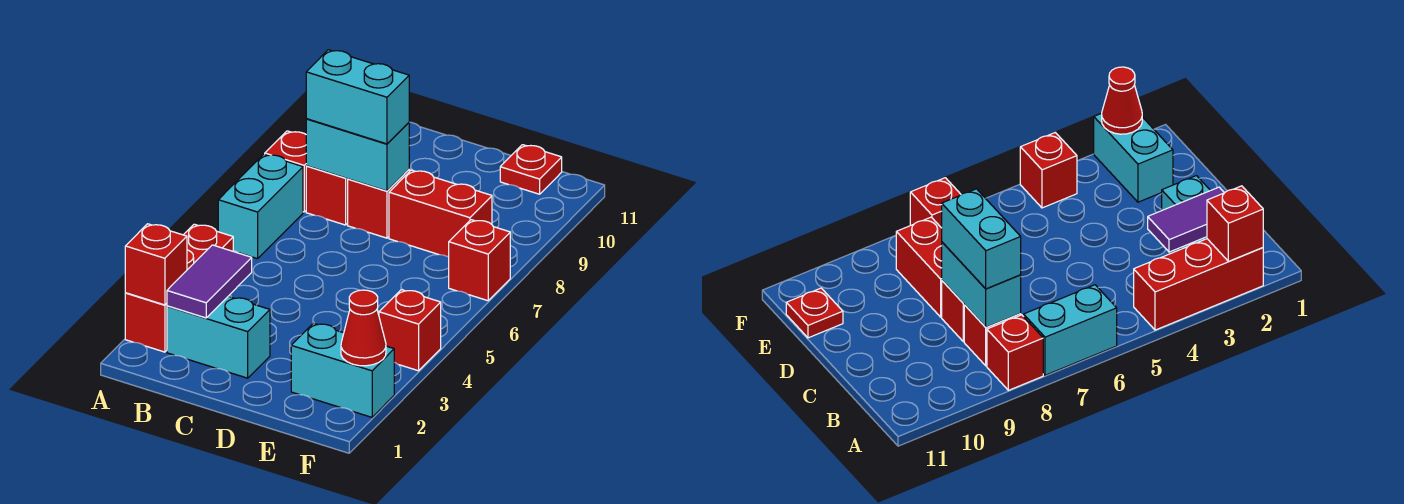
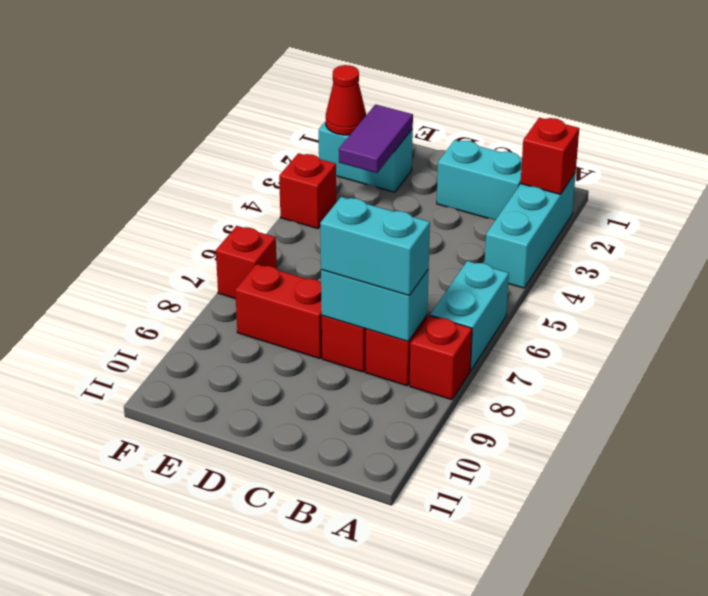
red 1x3 brick [125,224,233,352] -> cyan 1x3 brick [485,173,576,288]
purple 1x2 tile [167,245,252,318] -> purple 1x2 tile moved to [339,104,413,173]
red 1x1 plate [500,145,562,194] -> none

